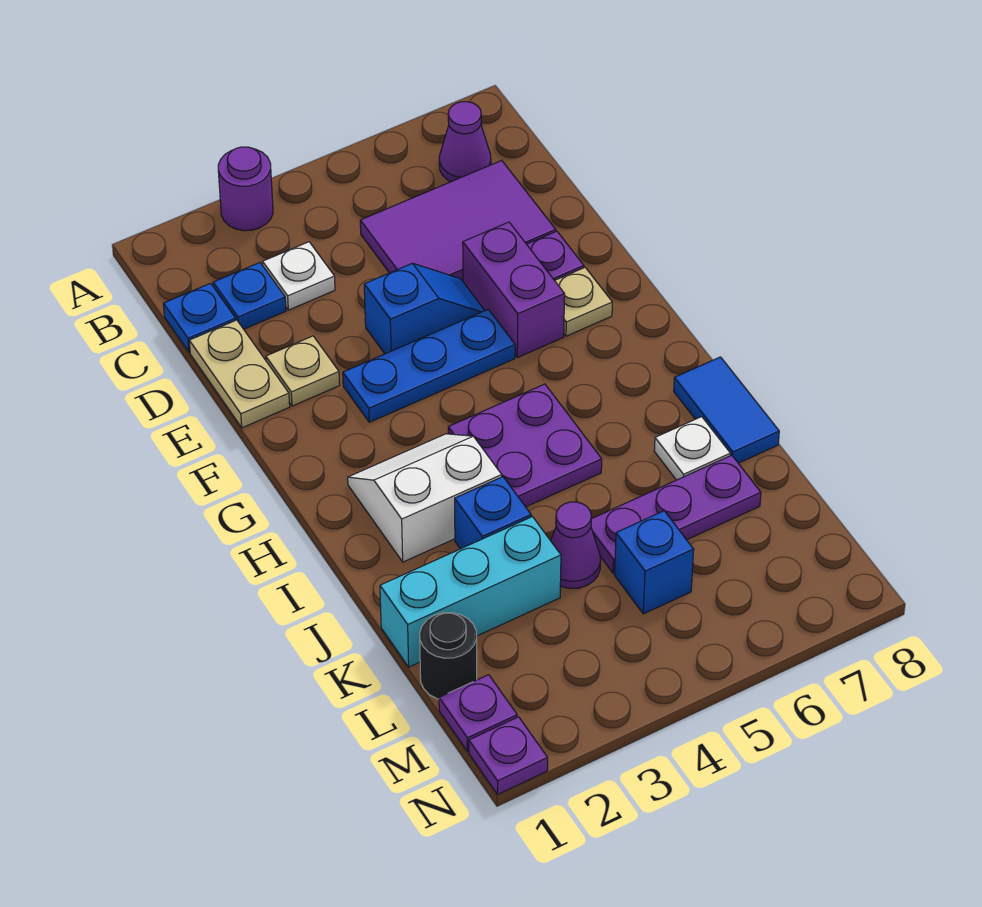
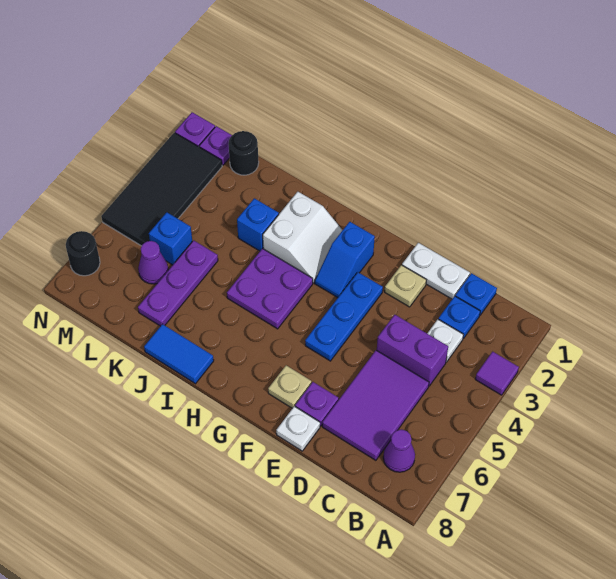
purple 1x1 round brick [218,147,273,231] -> purple 1x1 tile [475,352,519,395]
tan 1x2 plate [189,320,290,428] -> white 1x2 plate [402,243,470,299]
blue 1x2 slope [364,263,485,354] -> blue 1x2 slope moved to [315,222,375,298]
purple 1x2 brick [463,222,565,358] -> purple 1x2 brick moved to [377,315,448,386]
white 1x1 plate [654,417,730,480] -> white 1x1 plate moved to [276,406,320,451]
cyan 1x3 brick [380,517,561,667] -> none
purple 1x1 cone [551,502,600,588] -> purple 1x1 cone moved to [138,241,168,284]
none -> black 2x4 tile [101,133,222,246]
none -> black 1x1 round brick [66,231,100,276]

